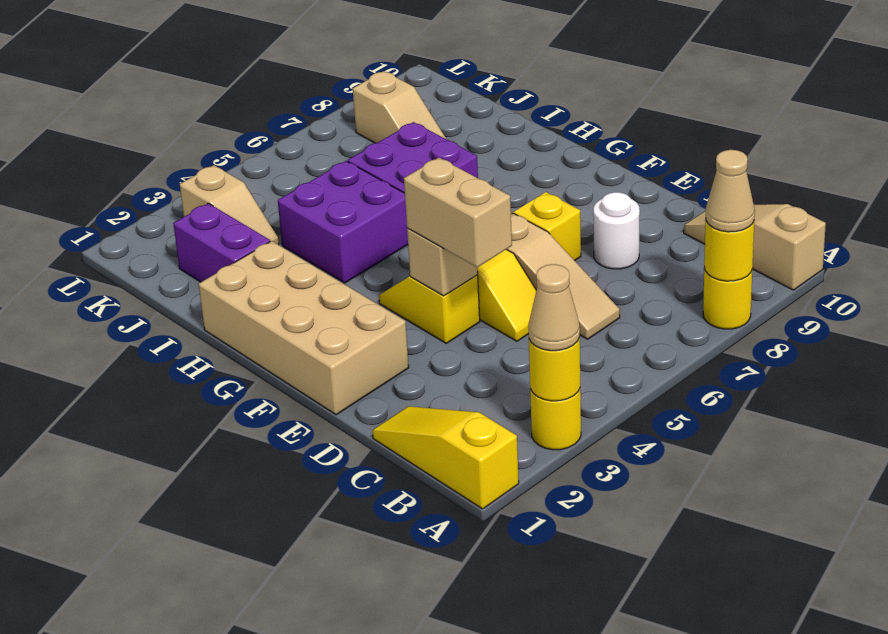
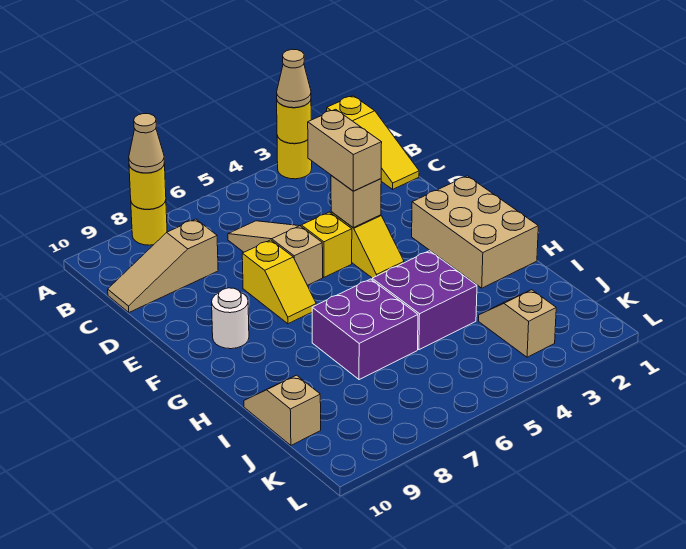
tan 1x3 slope [684,204,826,290] -> tan 1x3 slope turned to [108,219,218,312]
white 1x1 round brick [593,192,640,269] -> white 1x1 round brick moved to [212,288,249,349]
tan 2x4 brick [199,241,409,415] -> tan 2x3 brick [412,176,538,288]
purple 1x2 brick [173,203,270,282] -> none
tan 1x2 slope [353,71,446,143] -> tan 1x2 slope moved to [244,375,321,445]

